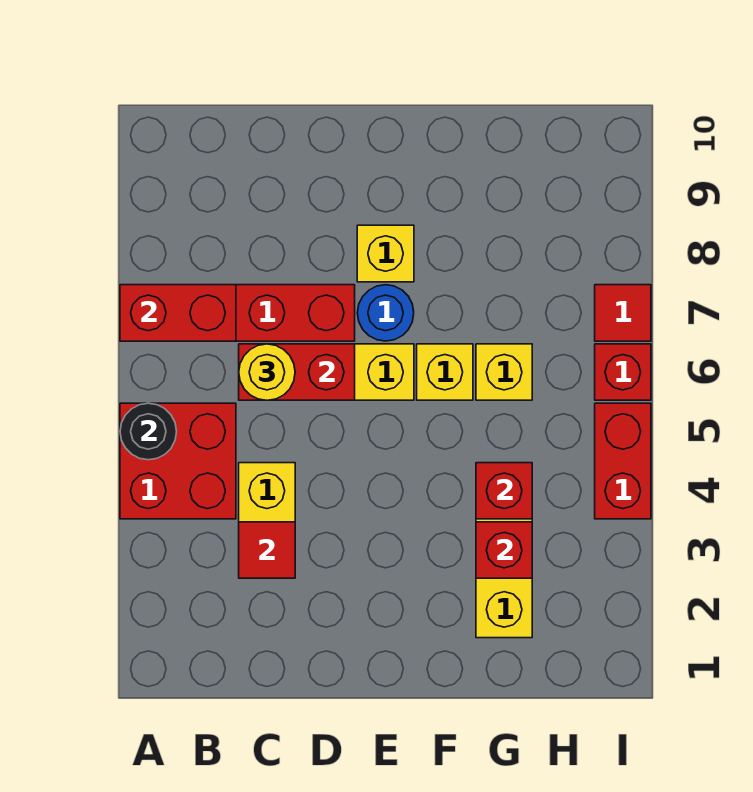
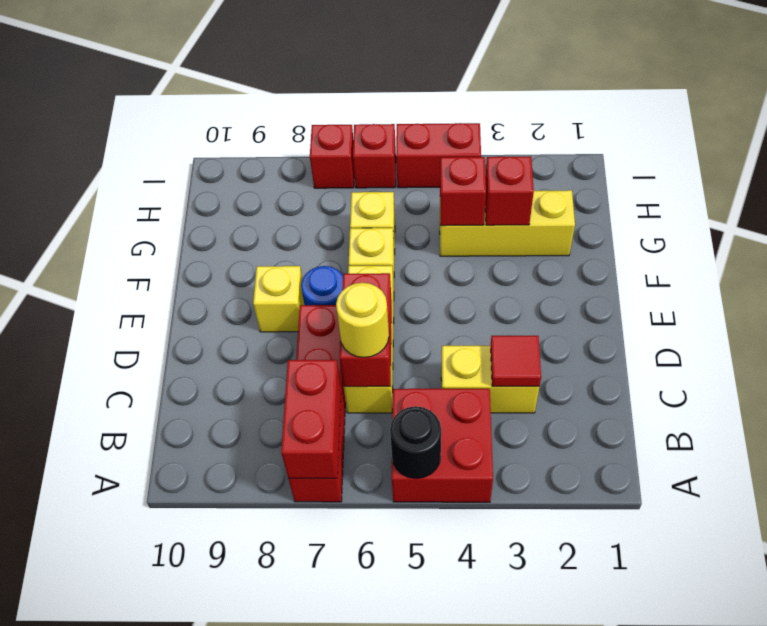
red 1x1 tile [595,285,651,341] -> red 1x1 brick [310,125,354,188]

